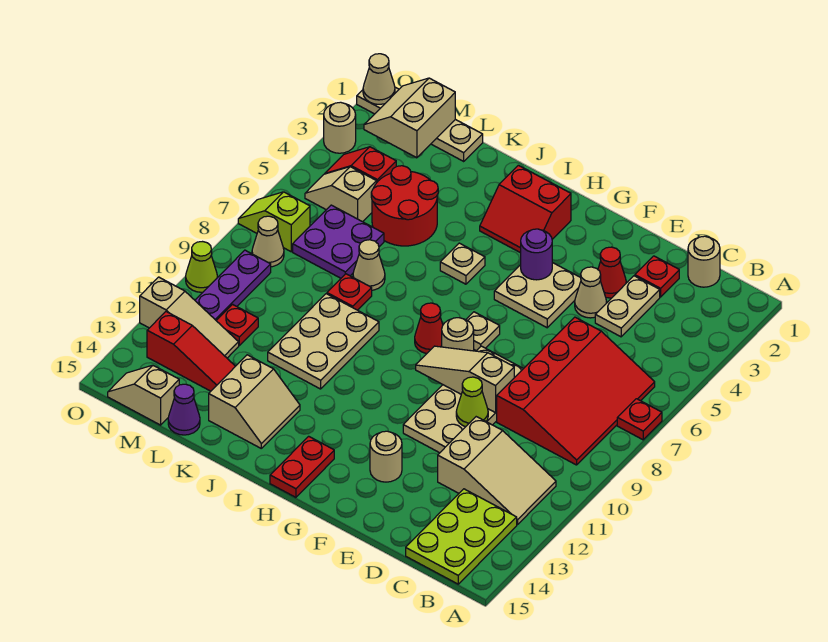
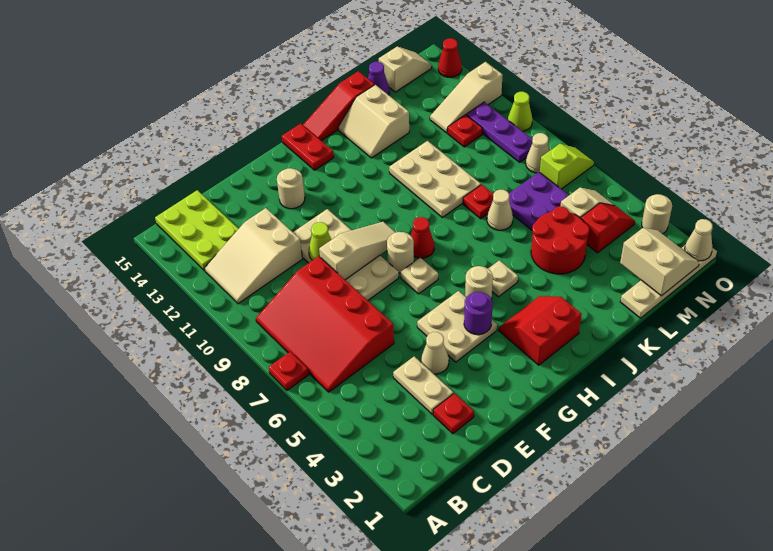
tan 1x1 round brick [688,236,720,287] -> tan 1x1 round brick moved to [465,266,493,299]
red 1x1 cone [598,247,626,298] -> red 1x1 cone moved to [438,38,462,77]
red 1x3 slope [147,312,235,391] -> red 1x3 slope moved to [303,71,375,141]

